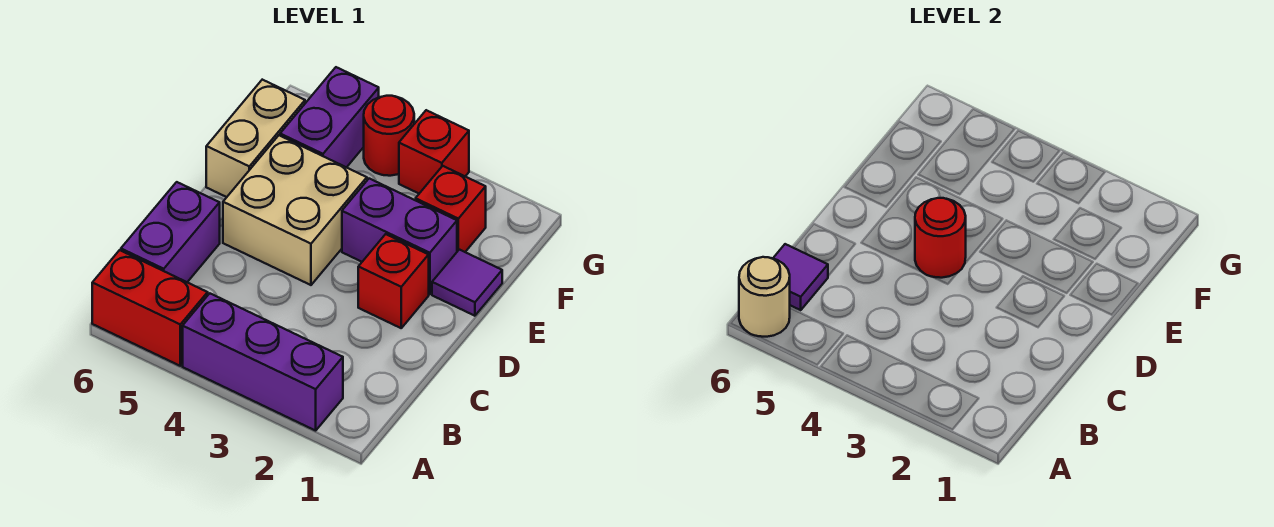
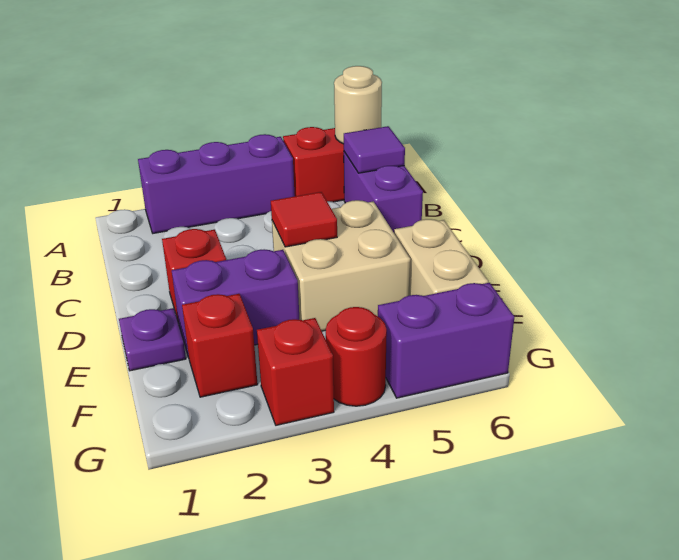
red 1x1 round brick [915,198,966,278] -> red 1x1 tile [271,192,337,247]
purple 1x1 tile [432,250,502,316] -> purple 1x1 plate [119,308,186,371]
purple 1x2 brick [280,67,379,167] -> purple 1x2 brick turned to [378,283,514,398]

